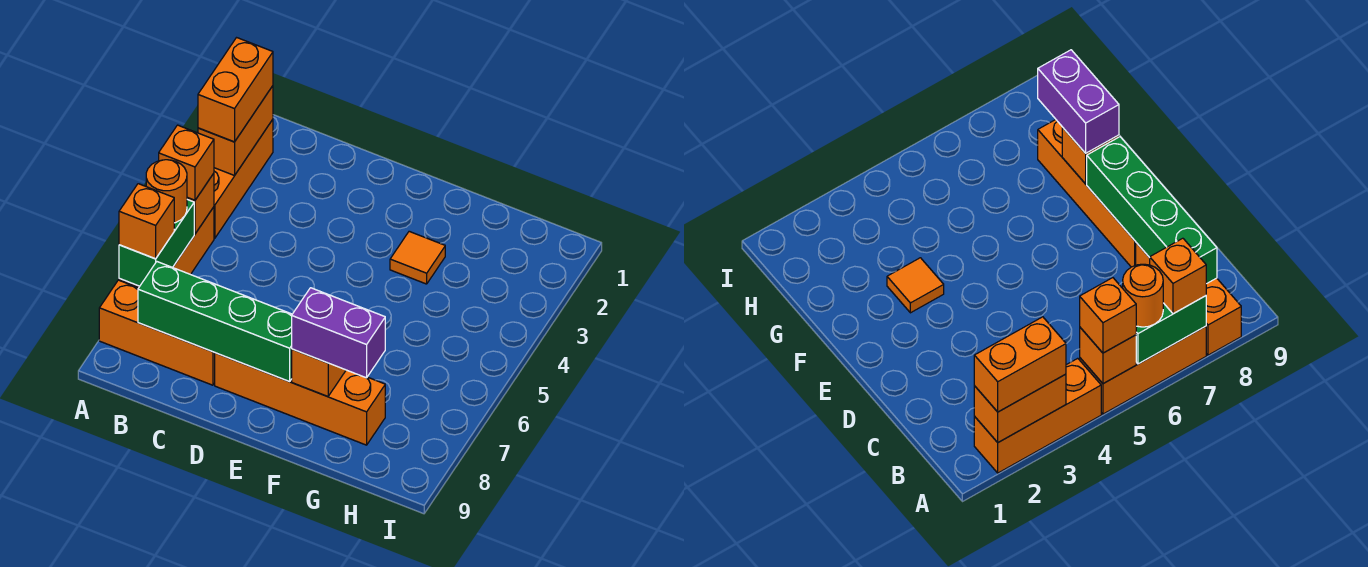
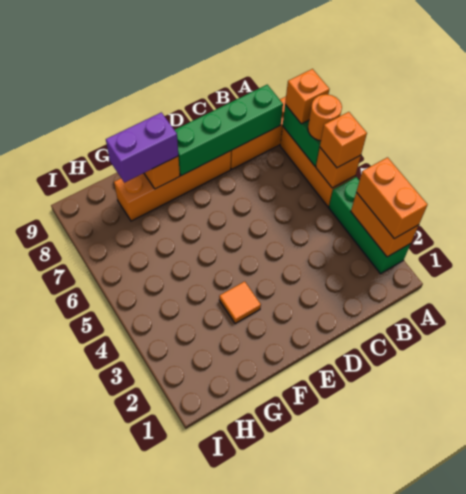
orange 1x3 brick [214,120,273,238] -> green 1x3 brick [329,177,410,274]

